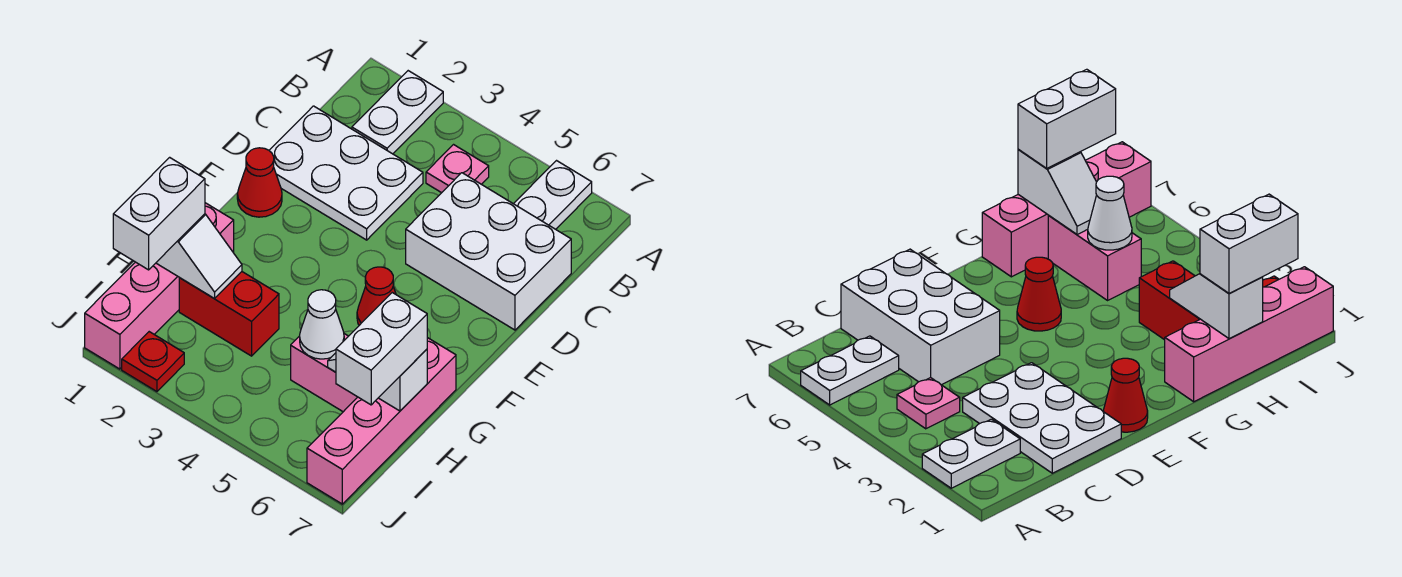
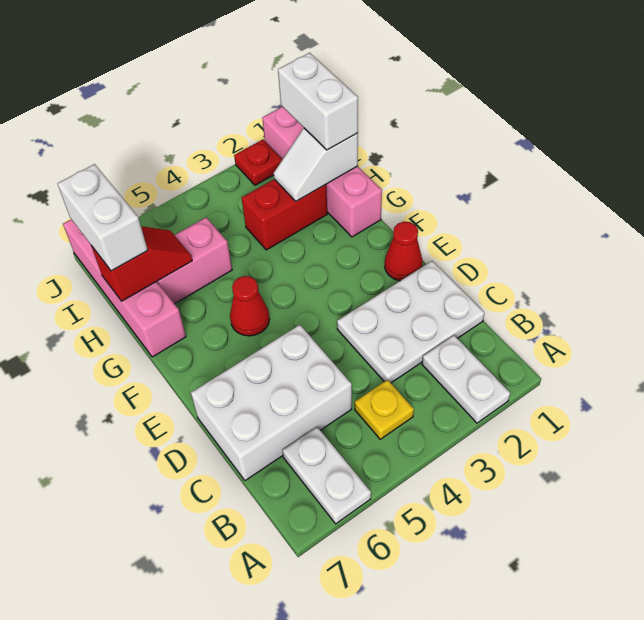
pink 1x1 plate [426,145,489,193] -> yellow 1x1 plate [355,380,414,439]
white 1x1 cone [300,290,344,359] -> none
white 1x2 slope [328,349,427,411] -> red 1x2 slope [91,226,192,301]

